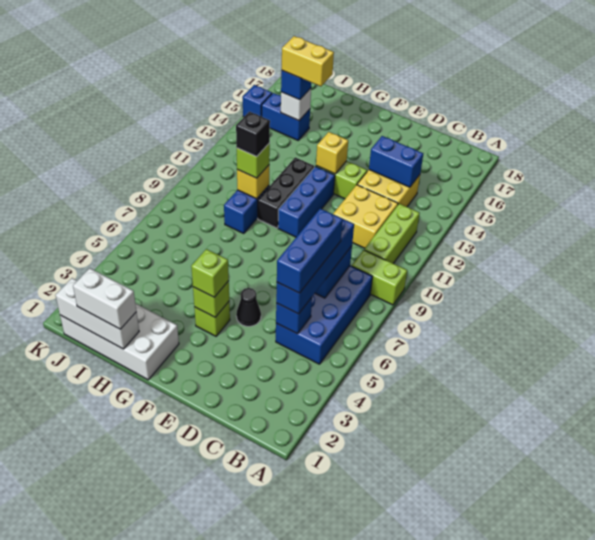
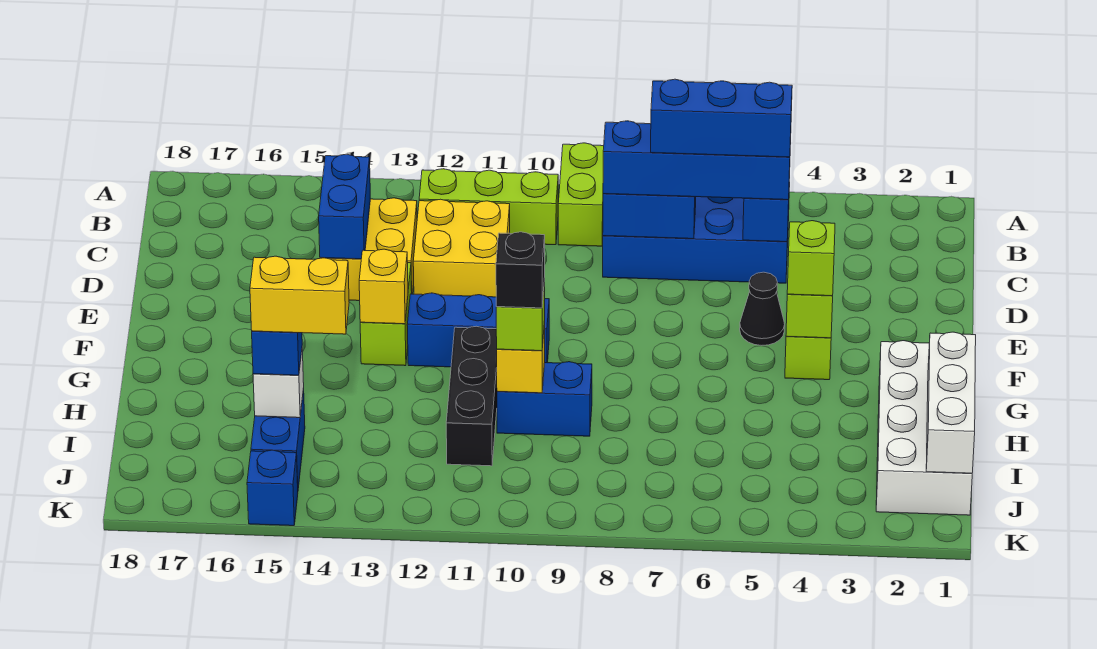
black 1x3 brick [258,157,314,228] -> black 1x3 brick turned to [446,326,497,466]
white 1x2 brick [73,268,136,329] -> none
yellow 1x2 brick [282,36,334,86] -> yellow 1x2 brick turned to [250,256,349,334]

